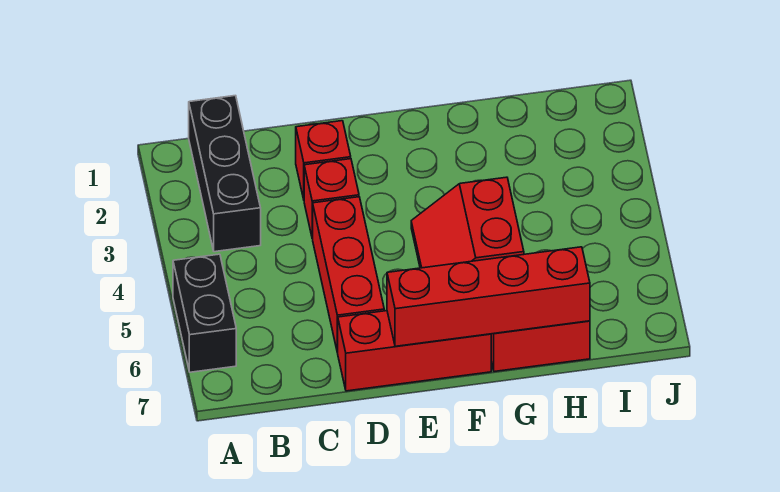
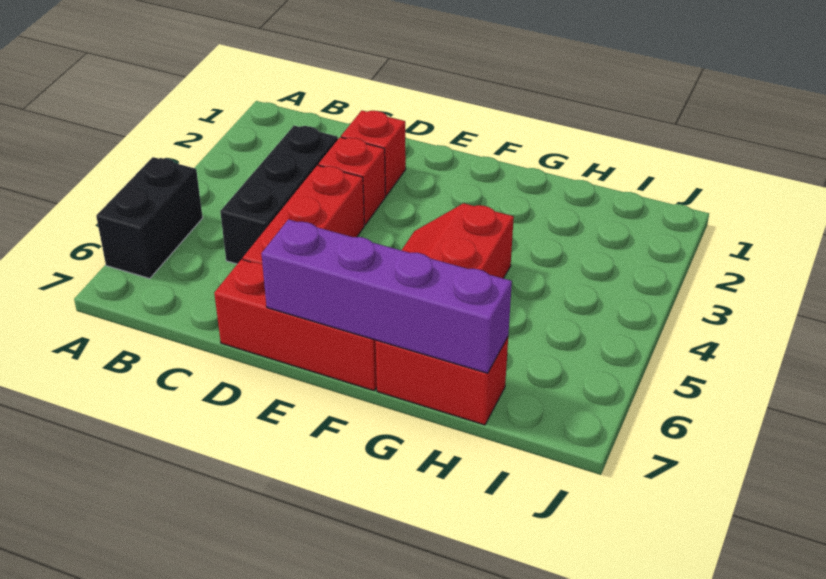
black 1x3 brick [189,96,261,252] -> black 1x3 brick moved to [220,126,338,264]
red 1x4 brick [387,247,590,346] -> purple 1x4 brick [261,220,512,373]

